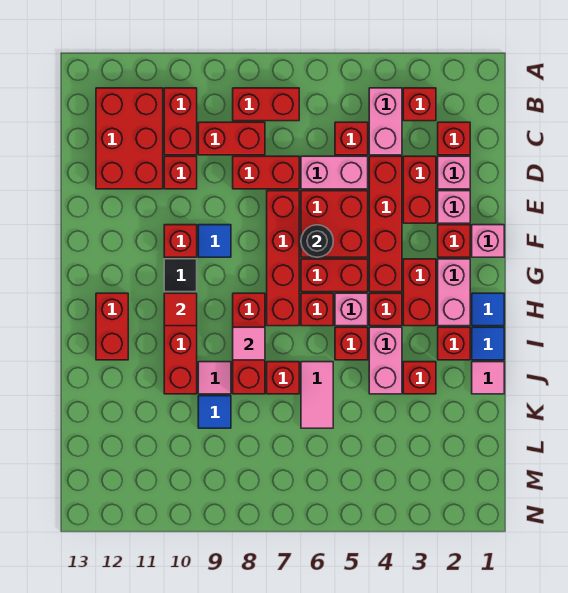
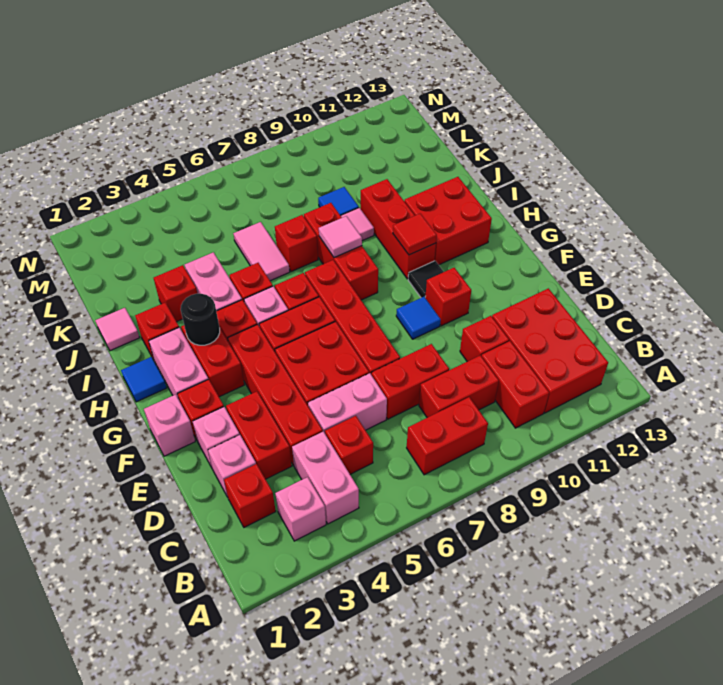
red 1x1 brick [403,88,436,121] -> pink 1x1 brick [275,477,326,541]
black 1x1 round brick [301,225,333,257] -> black 1x1 round brick moved to [181,294,220,345]
red 1x2 brick [96,293,128,360] -> red 2x2 brick [404,177,492,265]
blue 1x1 tile [472,327,504,360] -> none

